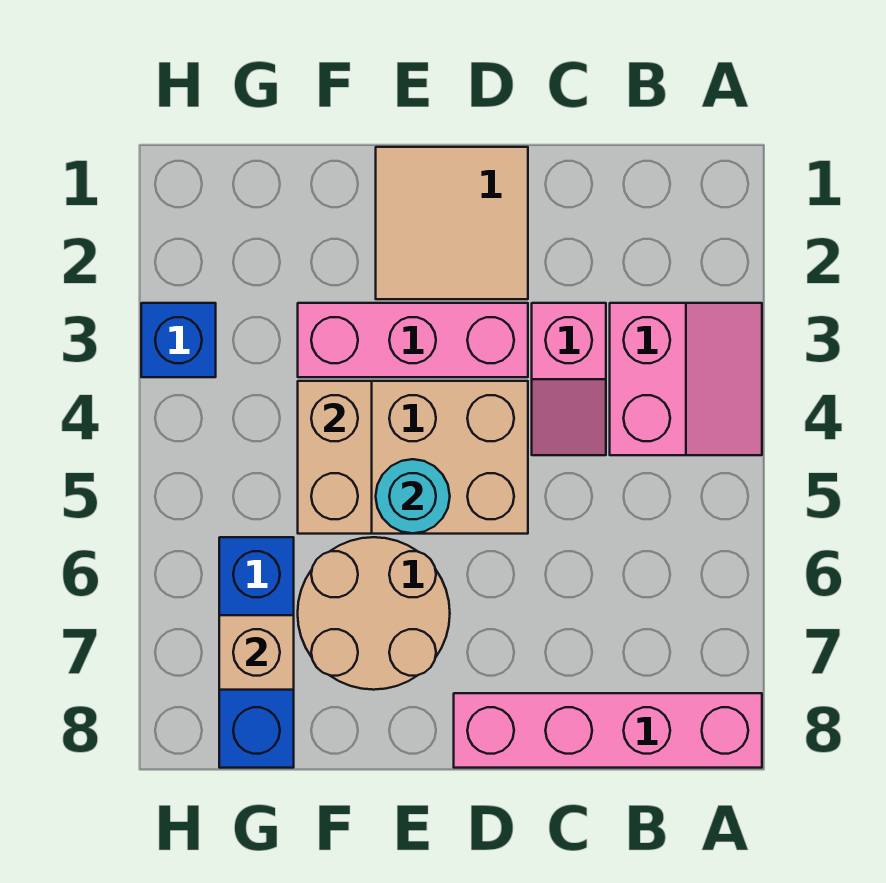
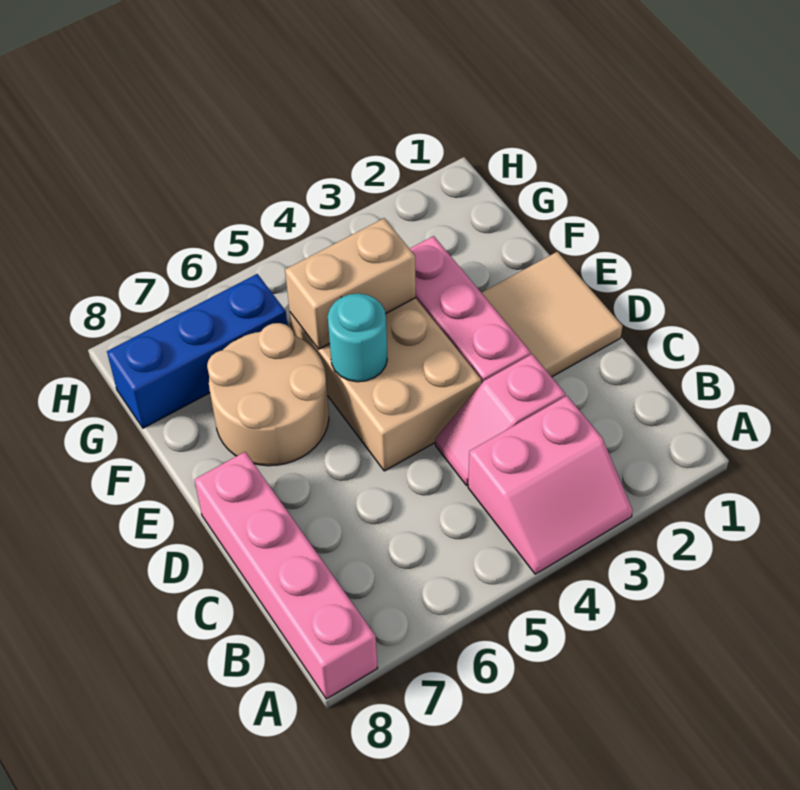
tan 1x1 brick [219,615,294,690] -> none
blue 1x1 brick [141,303,216,377] -> none

